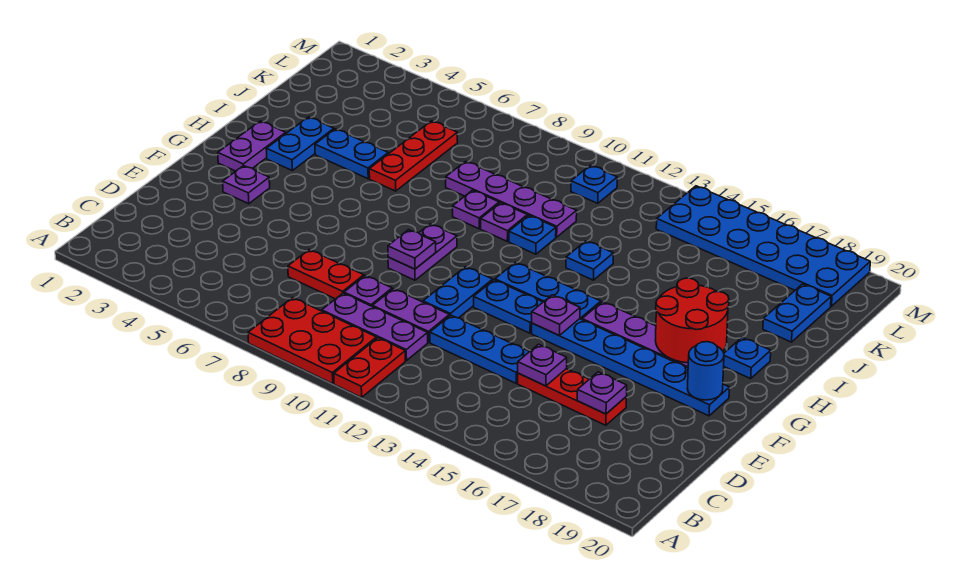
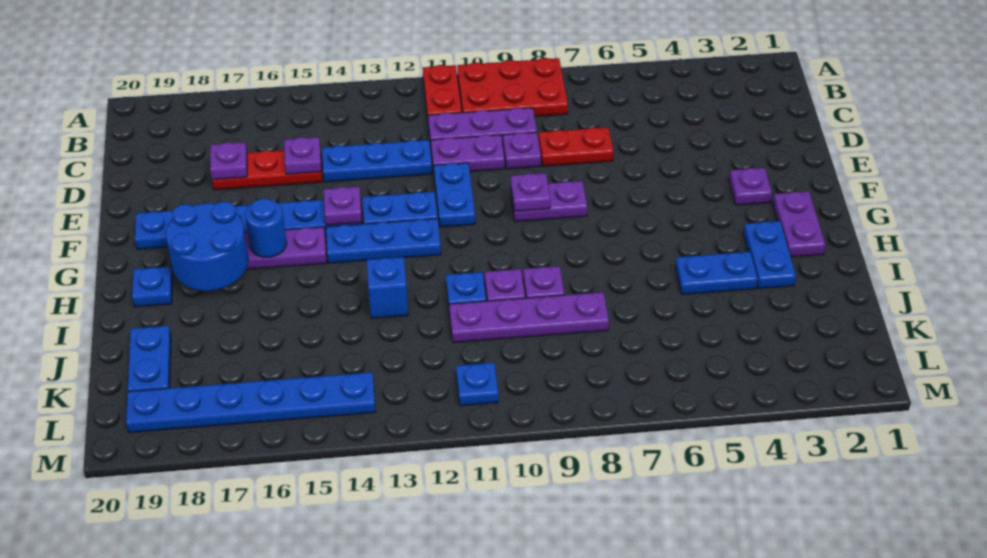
purple 1x2 plate [388,224,457,280] -> purple 1x2 plate turned to [511,181,587,222]
blue 1x1 round brick [687,342,724,400] -> blue 1x1 round brick moved to [245,199,287,257]
red 2x2 round brick [656,278,729,363] -> blue 2x2 round brick [166,201,248,291]
red 1x3 plate [369,121,458,191] -> none
blue 1x1 plate [566,241,613,280] -> blue 1x1 brick [366,257,408,319]
blue 2x6 plate [656,186,870,306] -> blue 1x6 plate [126,372,376,433]

